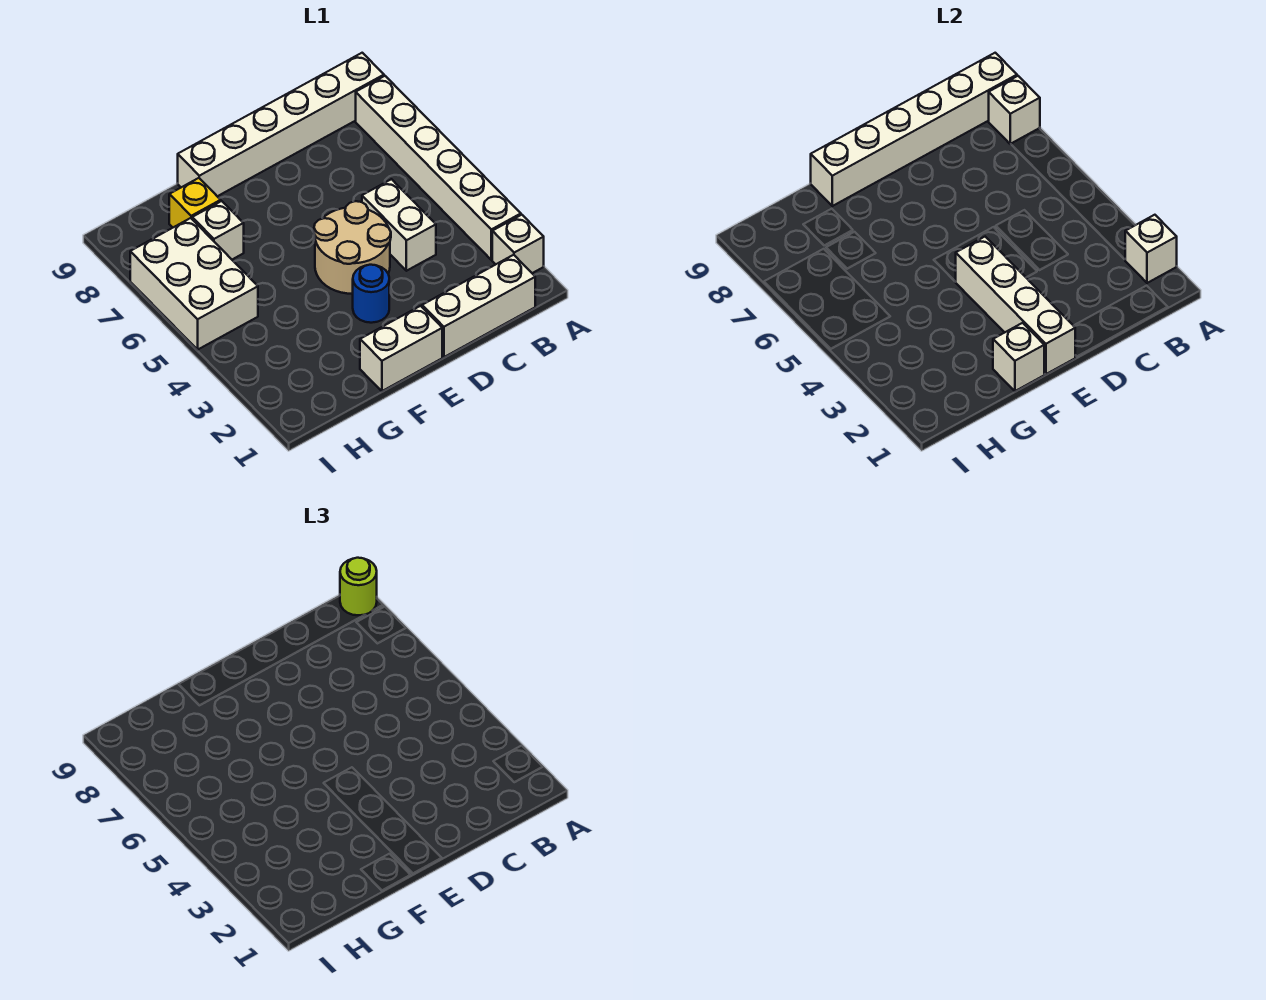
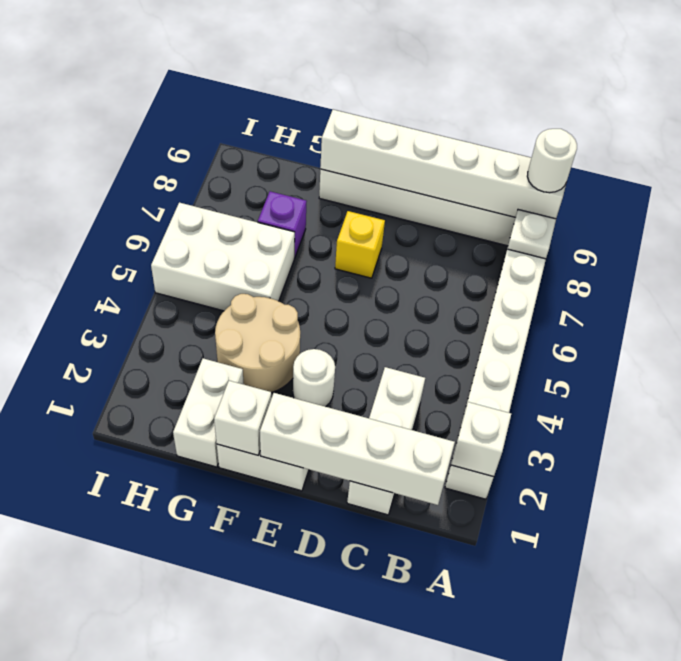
white 1x1 brick [989,76,1040,144] -> white 1x1 plate [507,210,556,259]
lime 1x1 round brick [340,558,377,615] -> white 1x1 round brick [527,129,577,193]
white 1x3 brick [422,255,535,357] -> white 1x3 brick turned to [347,367,425,515]
white 1x2 brick [362,179,436,271] -> white 1x2 brick moved to [173,358,244,467]
tan 2x2 round brick [314,201,391,294] -> tan 2x2 round brick moved to [215,294,300,393]
white 1x4 brick [956,237,1075,374] -> white 1x4 brick turned to [260,393,455,505]
blue 1x1 round brick [353,265,389,323] -> white 1x1 round brick [293,349,335,407]
white 1x1 brick [192,201,244,259] -> purple 1x1 brick [258,191,307,258]
yellow 1x1 brick [169,178,221,227] -> yellow 1x1 brick moved to [335,211,385,278]
white 2x3 brick [130,218,258,350] -> white 2x3 brick turned to [151,202,295,311]

